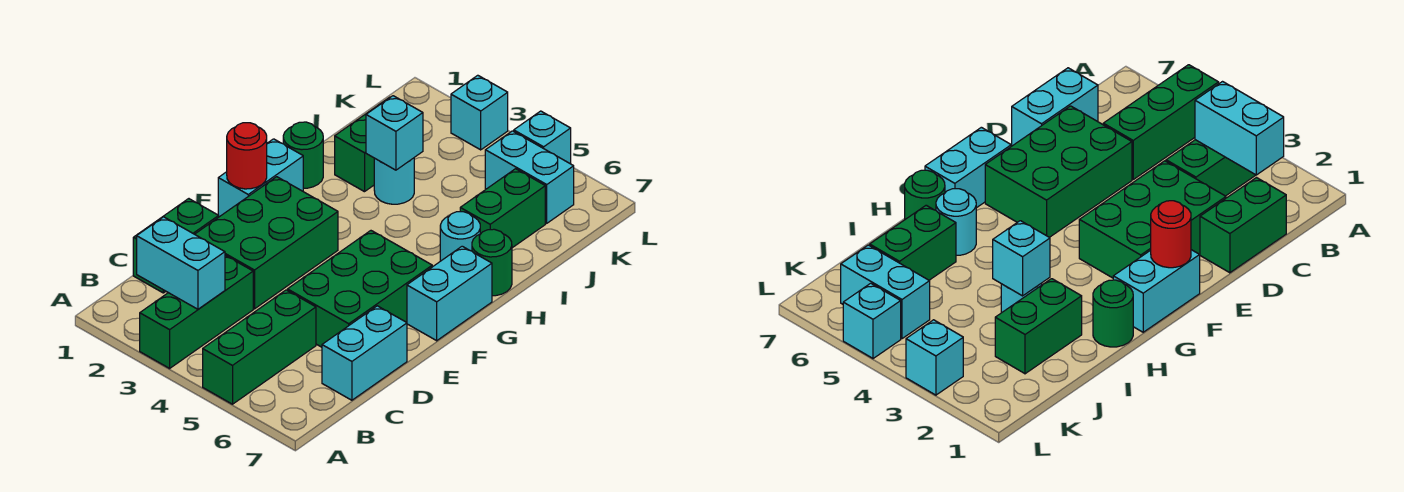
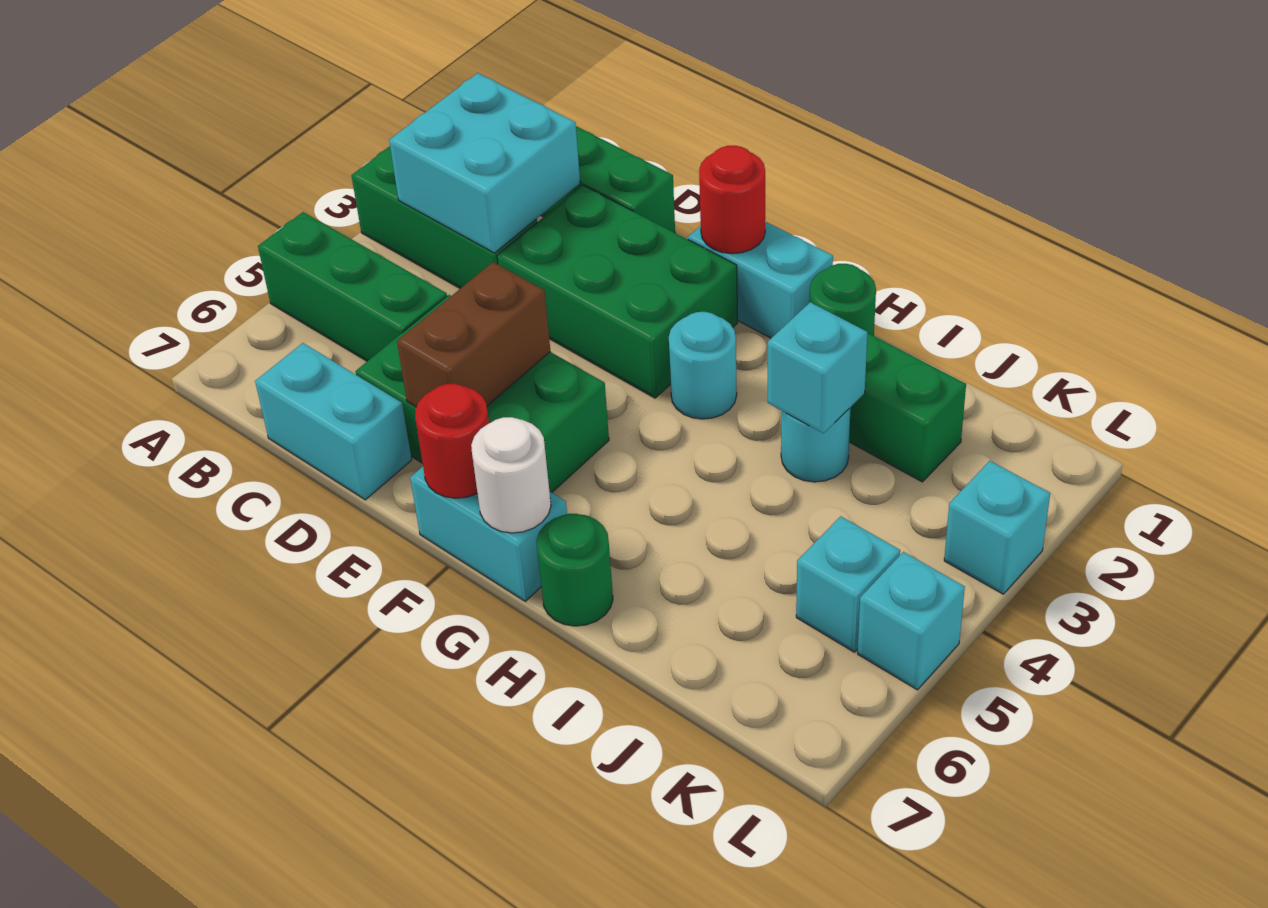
cyan 1x2 brick [137,217,225,309] -> cyan 2x2 brick [389,73,580,253]
none -> brown 1x2 brick [397,262,550,407]
none -> red 1x1 round brick [415,384,489,498]
none -> white 1x1 round brick [471,417,551,533]
cyan 1x1 round brick [440,212,480,261] -> cyan 1x1 round brick moved to [669,312,737,419]
green 1x2 brick [460,169,545,248] -> none
cyan 1x2 brick [485,131,574,223] -> cyan 1x1 brick [796,516,900,652]

